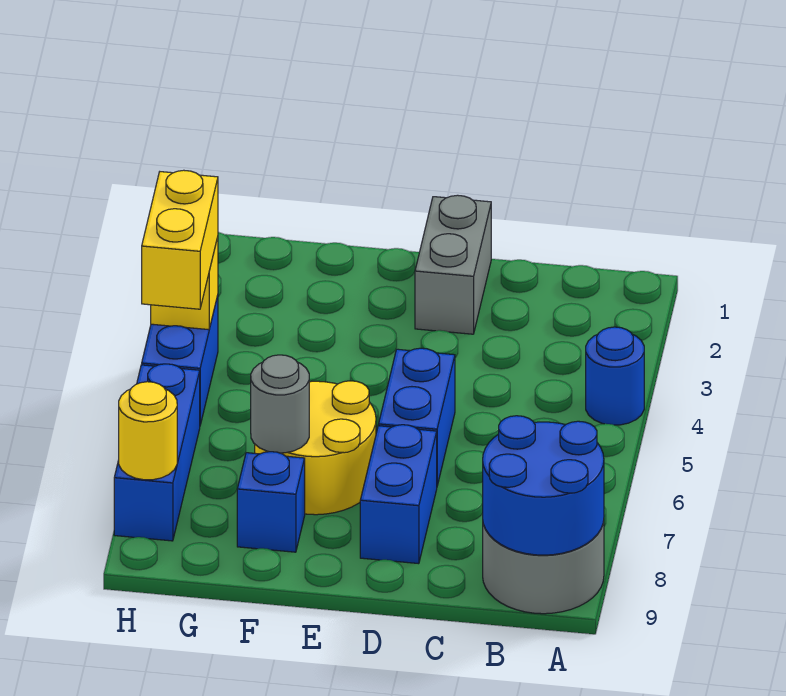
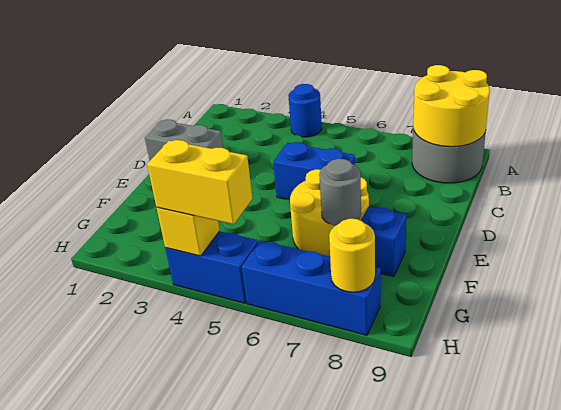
blue 2x2 round brick [483,416,604,555] -> yellow 2x2 round brick [413,65,490,147]
blue 1x2 brick [360,425,437,564] -> none

